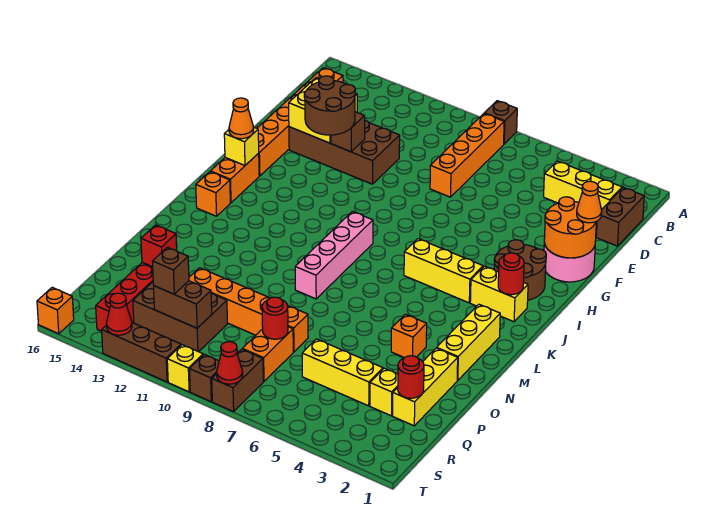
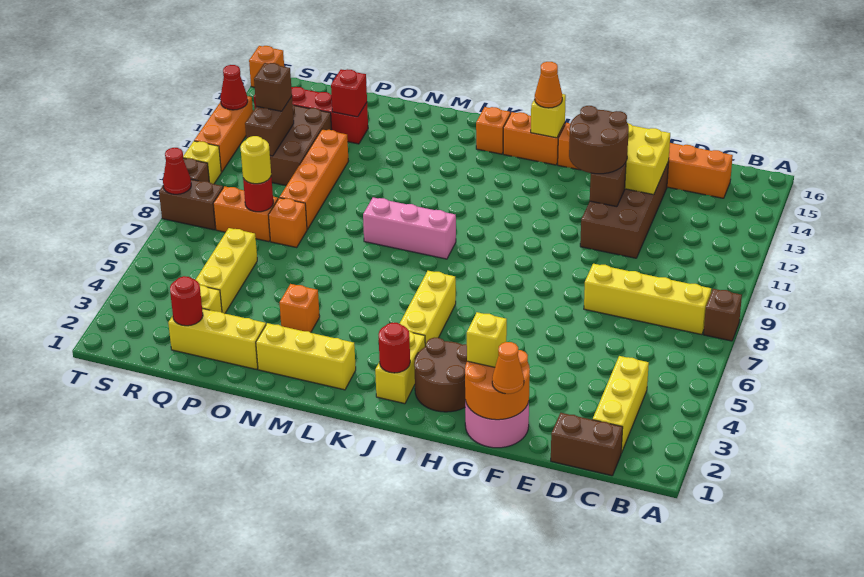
orange 1x4 brick [430,114,504,197] -> yellow 1x4 brick [584,264,711,335]
none -> yellow 1x1 brick [467,312,507,367]
pink 1x4 brick [295,211,373,299] -> pink 1x3 brick [363,197,456,259]
none -> yellow 1x1 round brick [240,136,271,184]
brown 1x3 brick [102,323,181,382] -> orange 1x3 brick [194,96,253,172]

